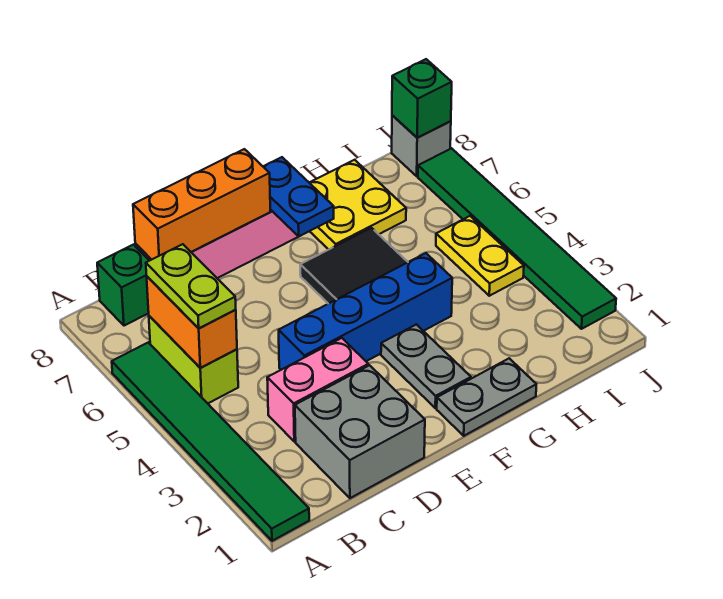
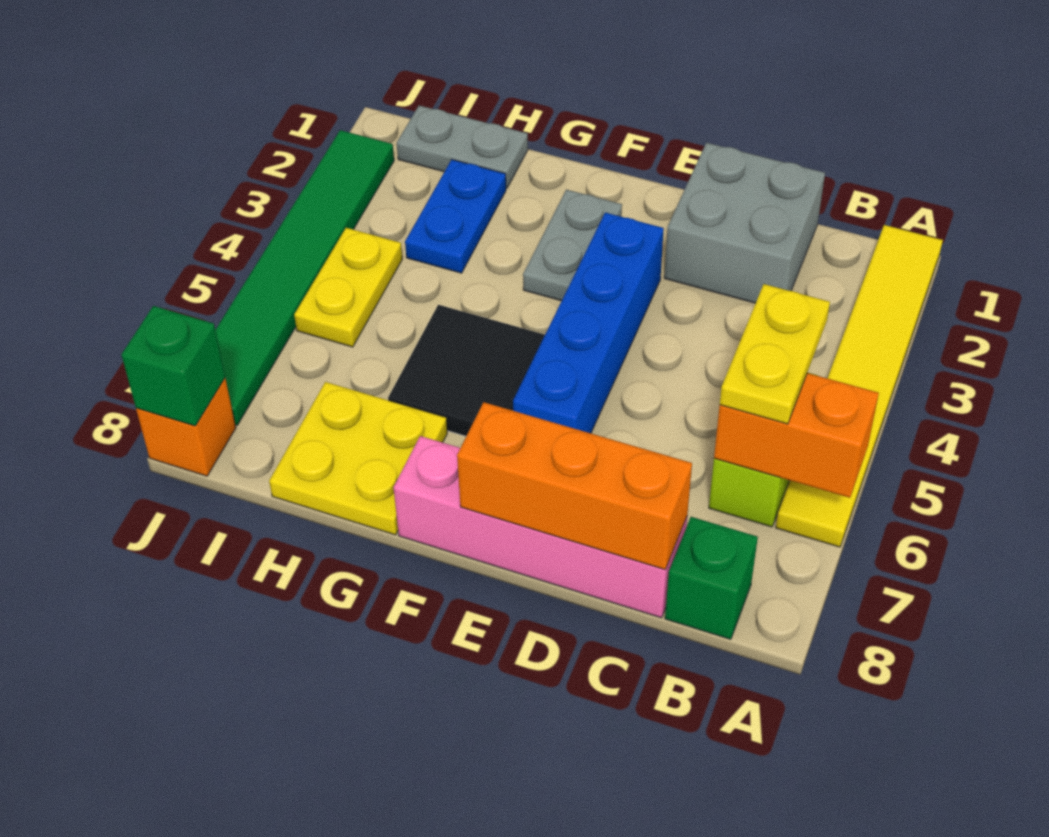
green 1x6 tile [112,342,309,541] -> yellow 1x6 tile [776,225,943,547]
orange 1x2 brick [147,277,237,368] -> orange 1x2 brick turned to [714,373,879,498]
lime 1x2 plate [146,244,236,328] -> yellow 1x2 plate [720,284,830,424]
pink 1x2 brick [267,338,368,442] -> none
blue 1x4 brick [279,253,452,370] -> blue 1x4 brick turned to [513,213,664,433]
grey 1x2 plate [437,358,536,436] -> grey 1x2 plate moved to [397,106,528,188]
blue 1x2 plate [263,157,334,237] -> blue 1x2 plate moved to [405,160,506,273]
grey 1x1 brick [392,115,451,176] -> orange 1x1 brick [136,378,236,476]

